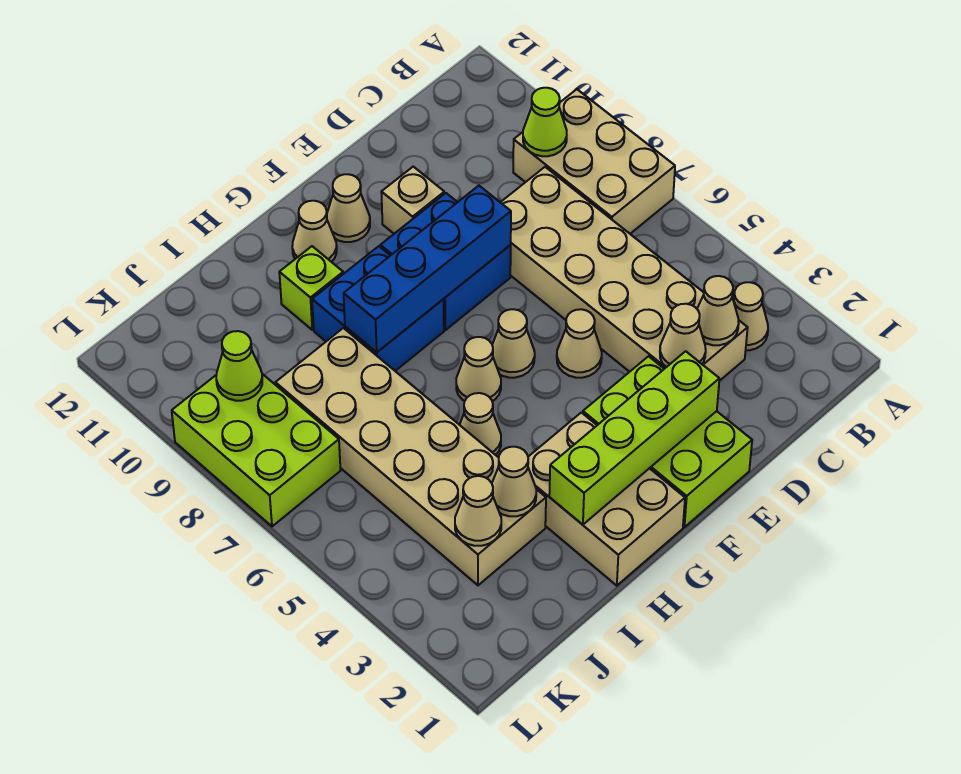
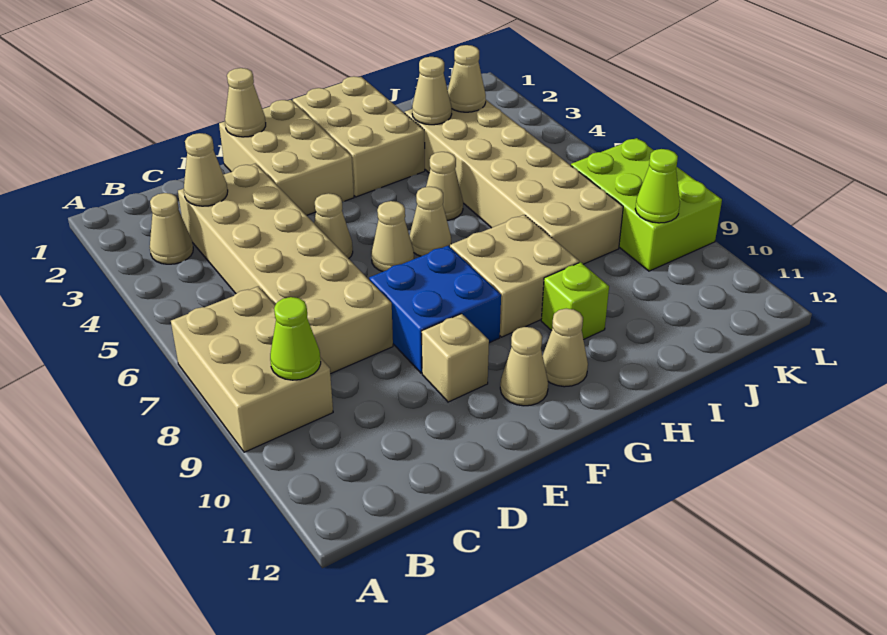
tan 1x1 cone [660,304,706,367] -> tan 1x1 cone moved to [225,68,266,137]
lime 2x3 brick [583,356,752,527] -> tan 2x3 brick [219,100,354,215]
lime 1x4 brick [549,351,719,525] -> none
blue 1x4 brick [344,186,511,352] -> none
blue 2x2 brick [312,246,444,371] -> tan 2x2 brick [450,215,579,337]

